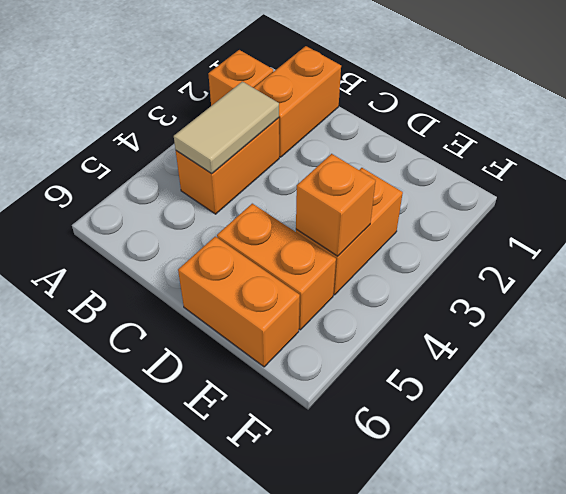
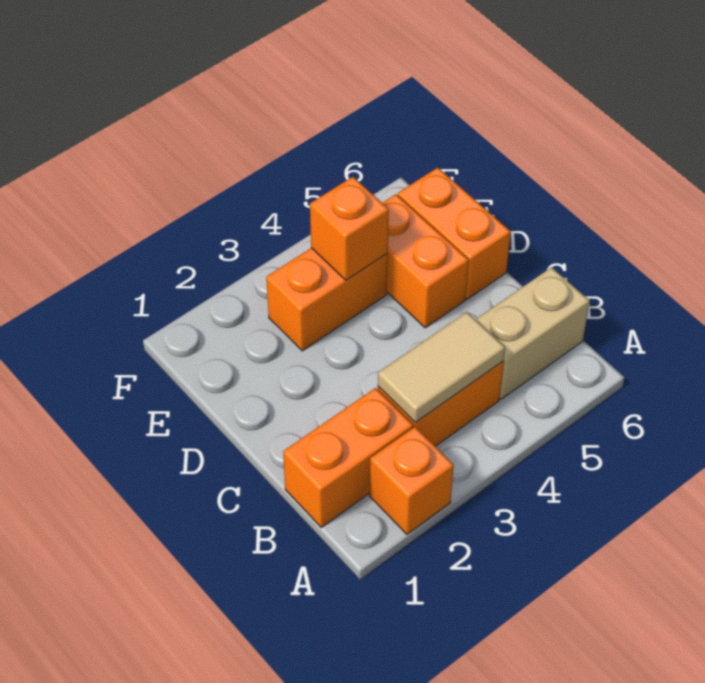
none -> tan 1x2 brick [475,267,590,399]

